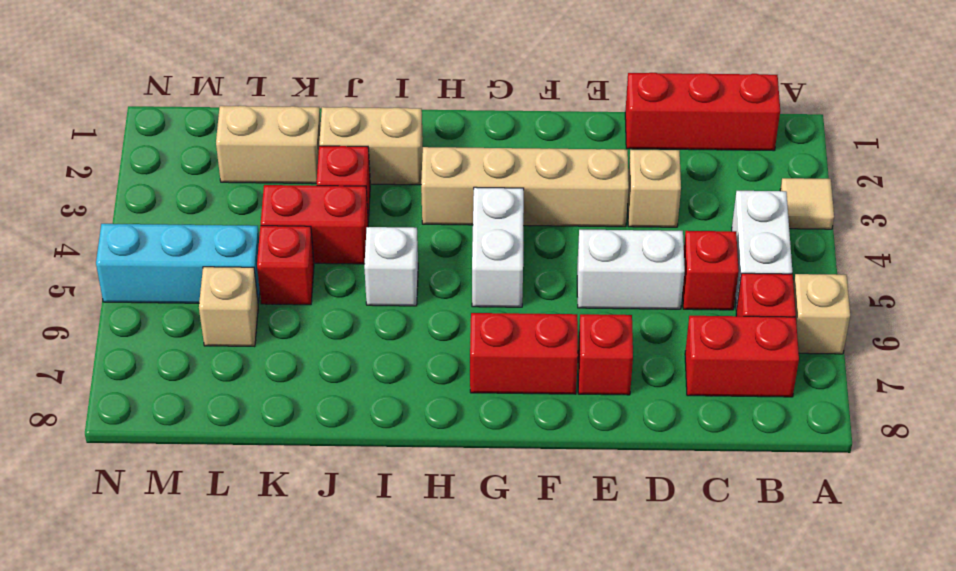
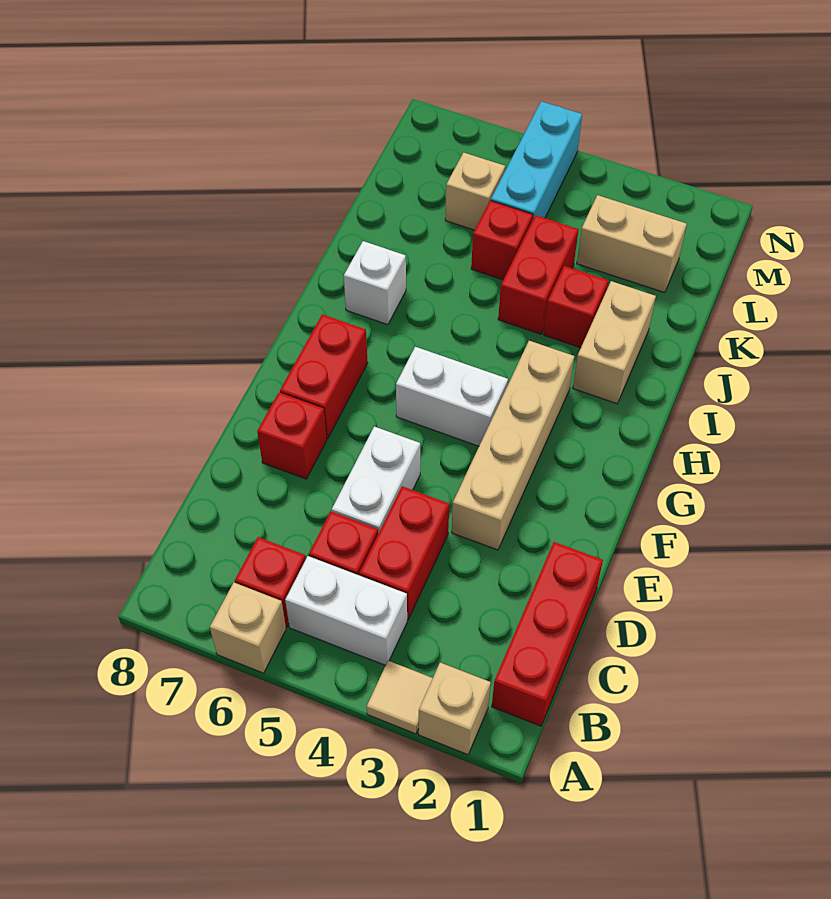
red 1x2 brick [685,316,799,397] -> red 1x2 brick moved to [359,486,449,620]
tan 1x1 brick [628,150,681,227] -> tan 1x1 brick moved to [419,663,491,755]
white 1x1 brick [364,227,418,306] -> white 1x1 brick moved to [344,241,406,325]
tan 1x2 brick [216,106,321,184] -> tan 1x2 brick turned to [577,195,687,293]

